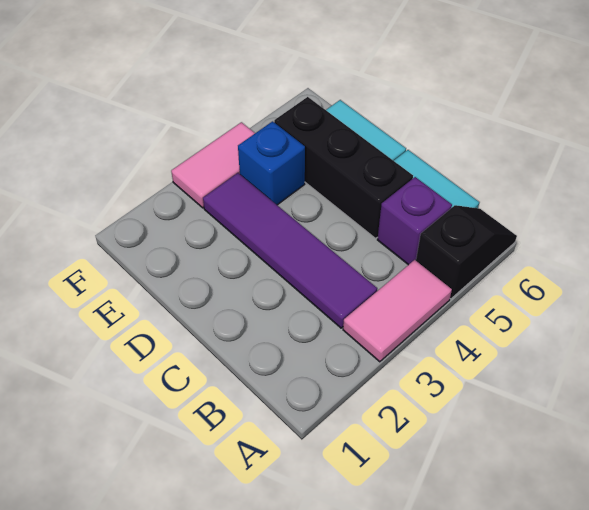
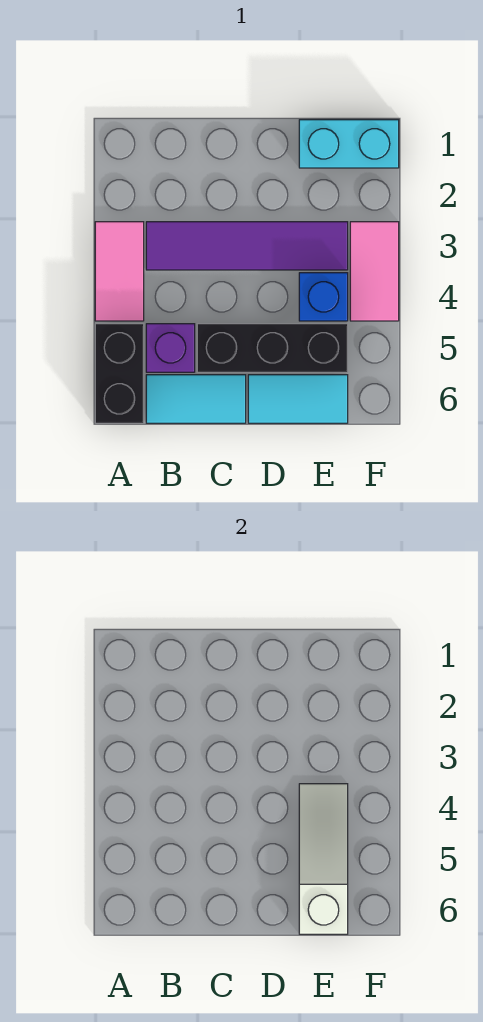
black 1x2 slope [416,205,517,299] -> black 1x2 brick [95,324,144,423]
none -> cyan 1x2 brick [299,120,399,168]
none -> white 1x3 slope [299,784,348,934]

